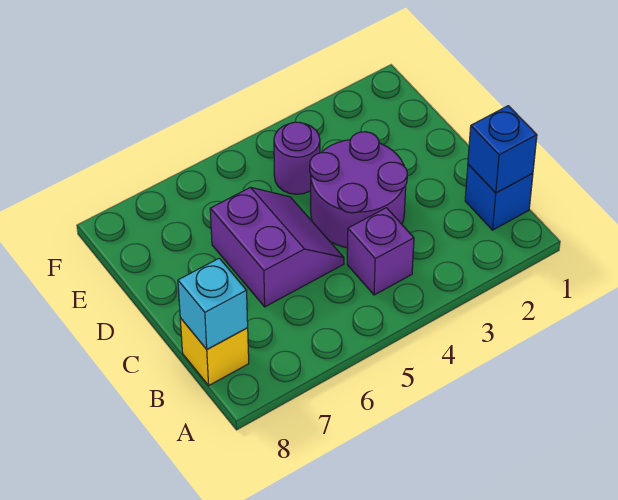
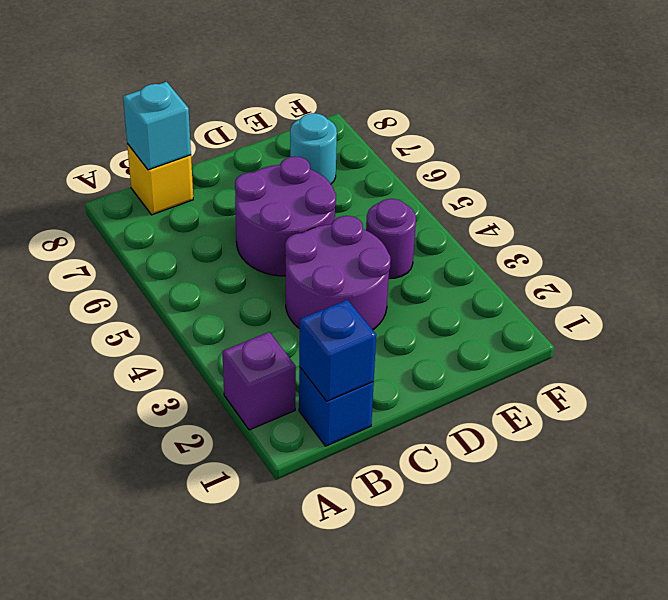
purple 1x1 brick [347,208,414,295] -> purple 1x1 brick moved to [222,332,296,430]
purple 2x2 slope [210,187,344,307] -> purple 2x2 round brick [235,157,336,276]
none -> cyan 1x1 round brick [290,113,337,184]

